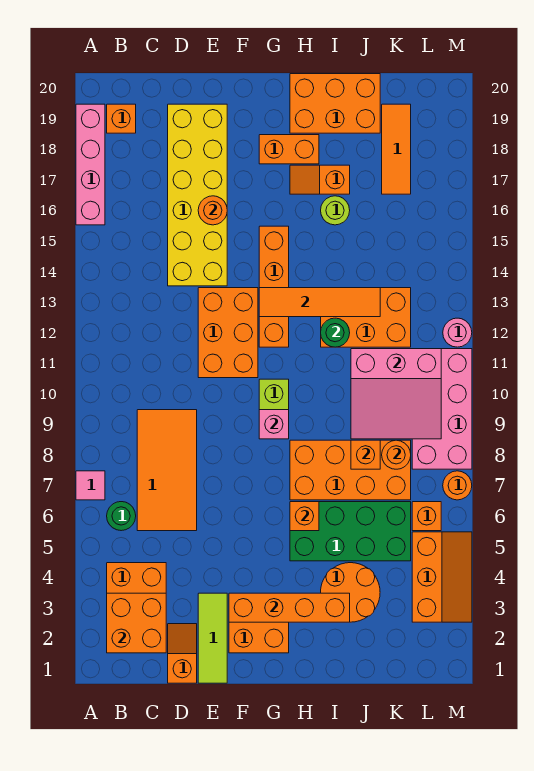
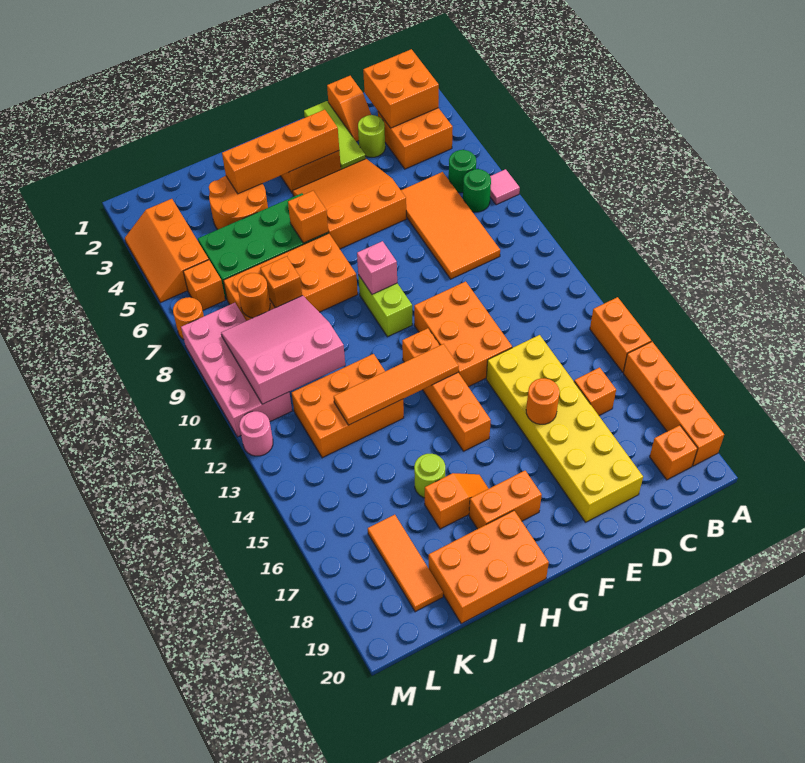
none -> orange 1x2 brick [590,297,651,372]
pink 1x4 brick [76,104,105,225] -> orange 1x4 brick [623,342,724,466]
none -> orange 1x1 brick [574,367,616,415]
none -> lime 1x1 round brick [358,115,385,157]
none -> orange 3x3 slope [292,159,406,249]
green 1x1 round brick [321,318,350,347] -> green 1x1 round brick moved to [463,169,491,212]

